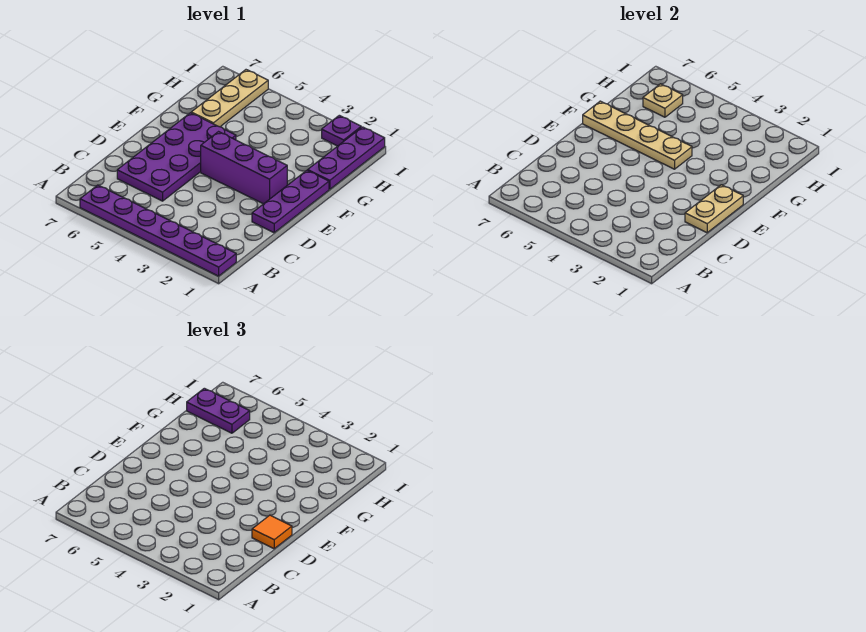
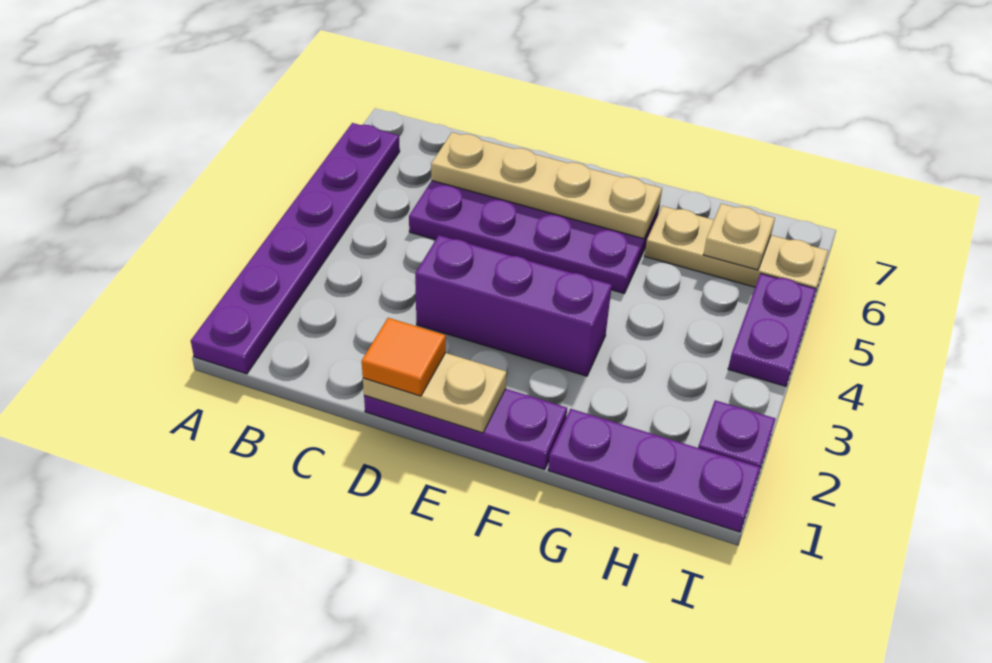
purple 1x3 brick [201,132,287,204] -> purple 1x3 brick turned to [415,235,612,376]
tan 1x4 plate [583,101,692,169] -> tan 1x4 plate turned to [431,132,662,239]
purple 1x2 plate [187,388,250,433] -> purple 1x2 plate moved to [728,274,816,386]

